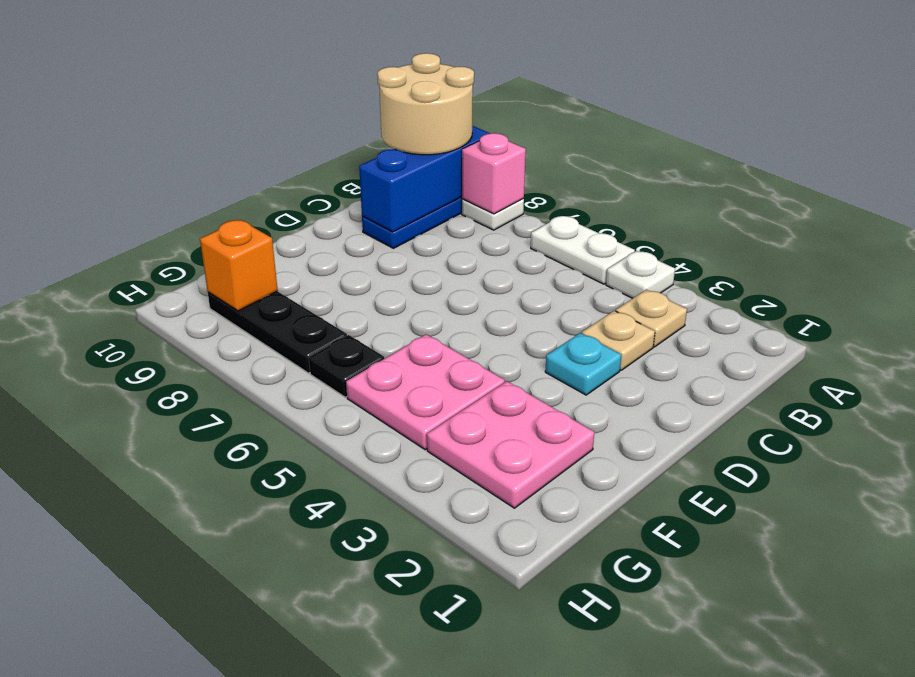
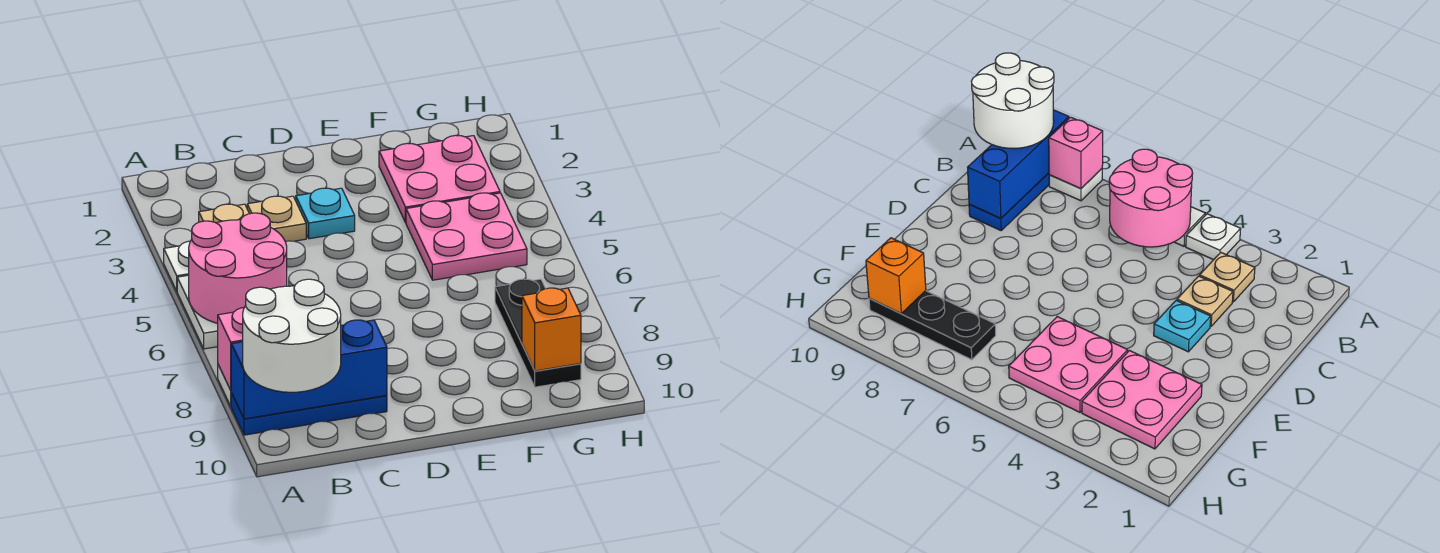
none -> pink 2x2 round brick [189,213,287,323]
tan 2x2 round brick [377,53,474,155] -> white 2x2 round brick [243,279,341,392]
black 1x1 plate [309,335,384,397] -> none

